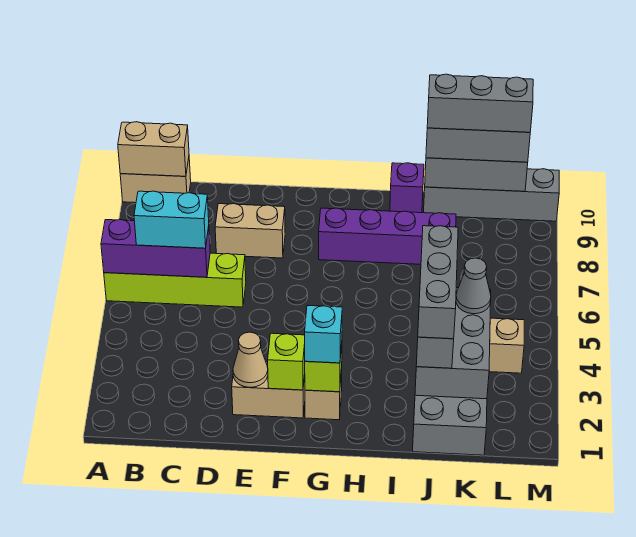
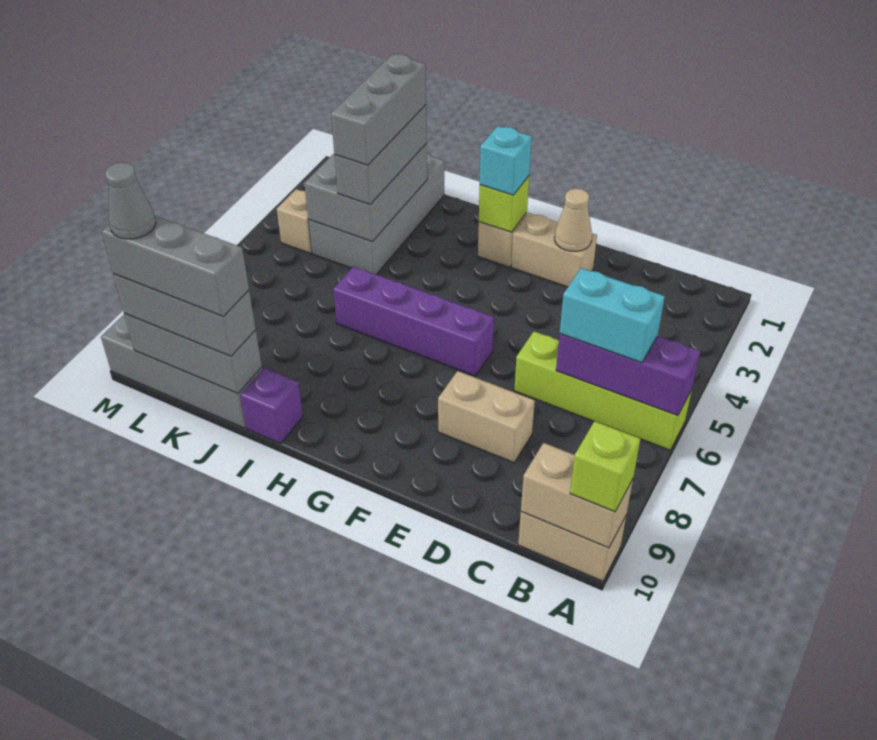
lime 1x1 brick [268,333,305,390] -> lime 1x1 brick moved to [570,421,640,512]
purple 1x4 brick [319,208,456,264] -> purple 1x4 brick moved to [333,267,494,376]
grey 1x1 cone [456,258,491,314] -> grey 1x1 cone moved to [105,162,156,239]

